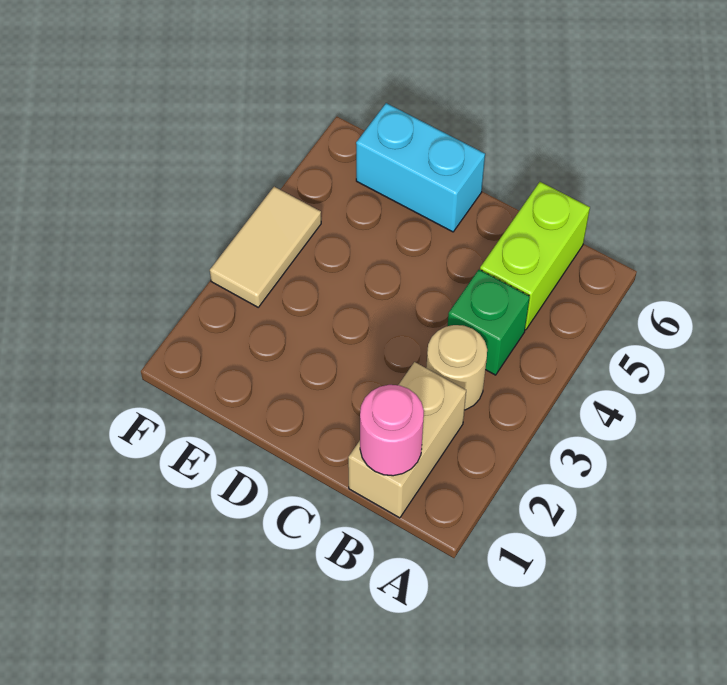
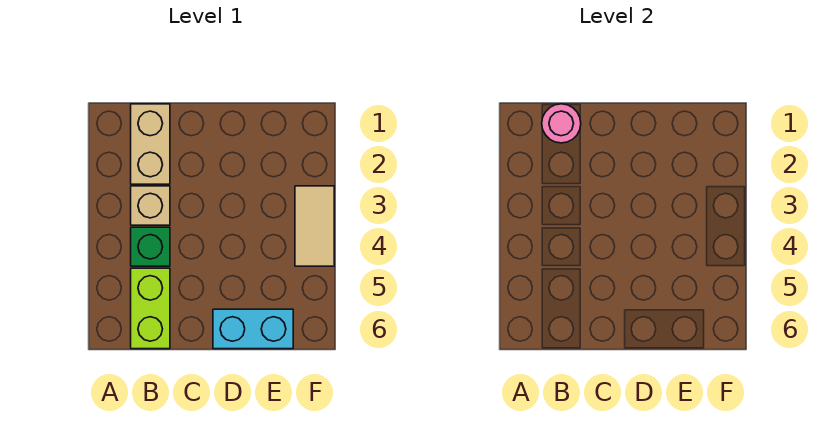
tan 1x1 round brick [426,325,487,410] -> tan 1x1 brick [131,186,170,225]

